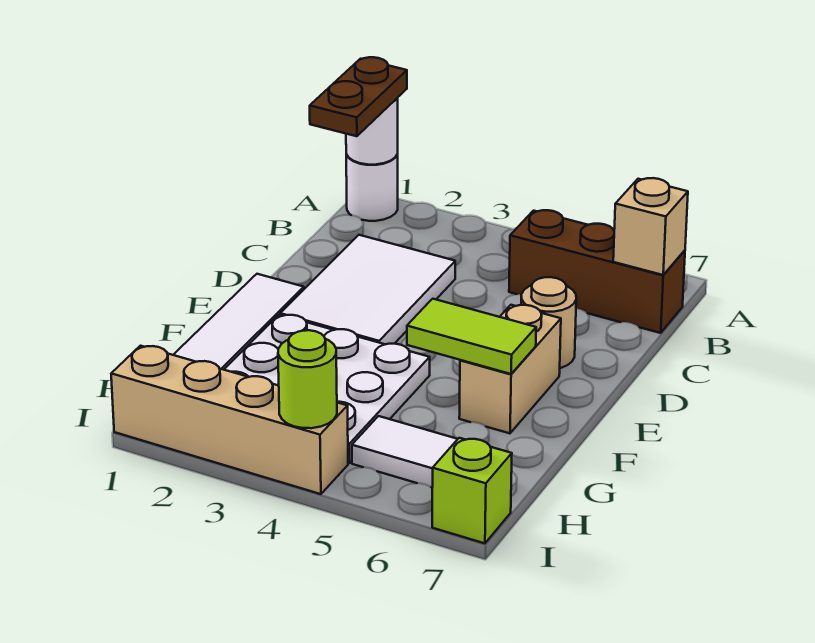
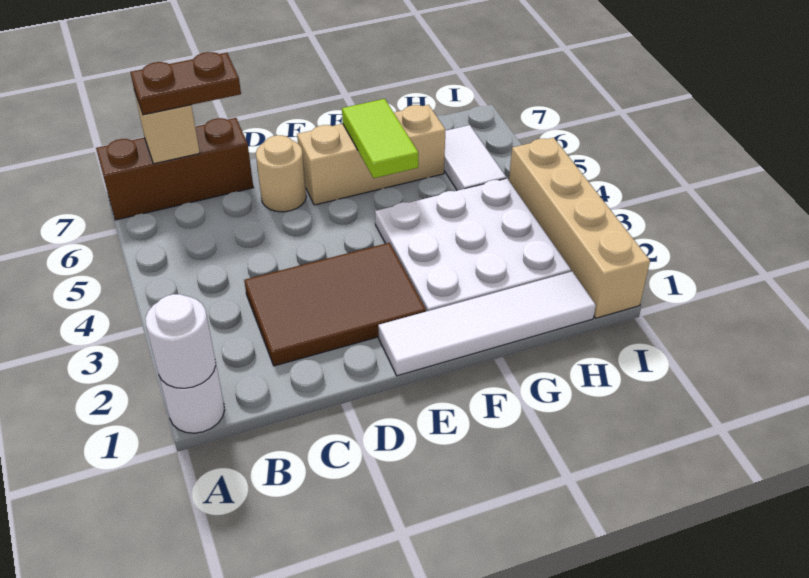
brown 1x2 plate [310,57,407,136] -> brown 1x2 plate moved to [130,52,241,115]
brown 1x3 brick [509,210,685,333] -> brown 1x3 brick turned to [96,118,253,220]
white 2x3 tile [280,235,455,344] -> brown 2x3 tile [244,243,426,366]
tan 1x2 brick [459,305,561,433] -> tan 1x3 brick [297,105,445,205]
lime 1x1 round brick [278,330,337,428] -> none
lime 1x1 brick [432,438,512,543] -> none

